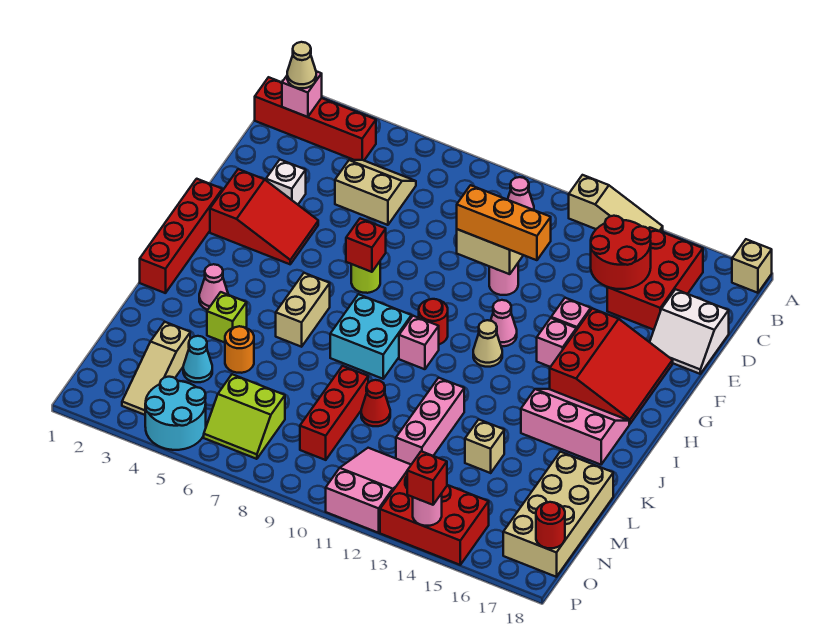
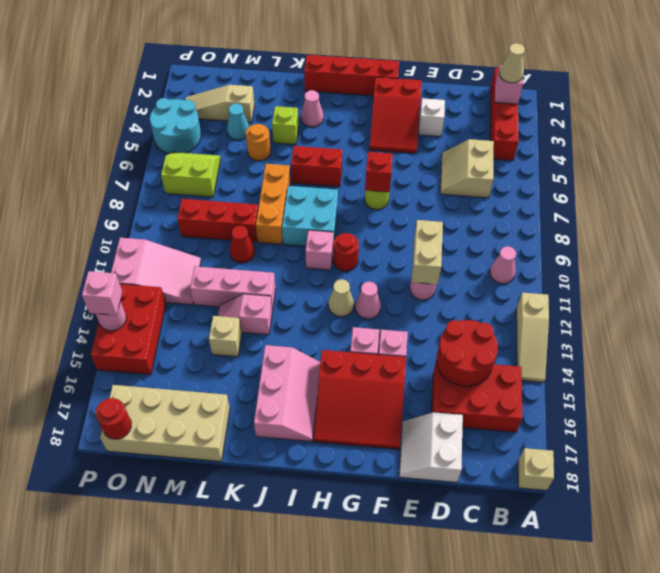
tan 2x2 slope [335,160,416,225] -> tan 2x2 slope turned to [440,139,494,198]
orange 1x3 brick [457,185,551,260] -> orange 1x3 brick moved to [256,164,291,244]
tan 1x2 brick [276,273,330,347] -> red 1x2 brick [291,146,342,187]
none -> pink 1x2 slope [218,294,272,335]
lime 2x2 slope [204,374,285,459] -> lime 2x2 slope turned to [161,152,221,197]
red 1x1 brick [407,451,447,505] -> pink 1x1 brick [82,271,122,315]

